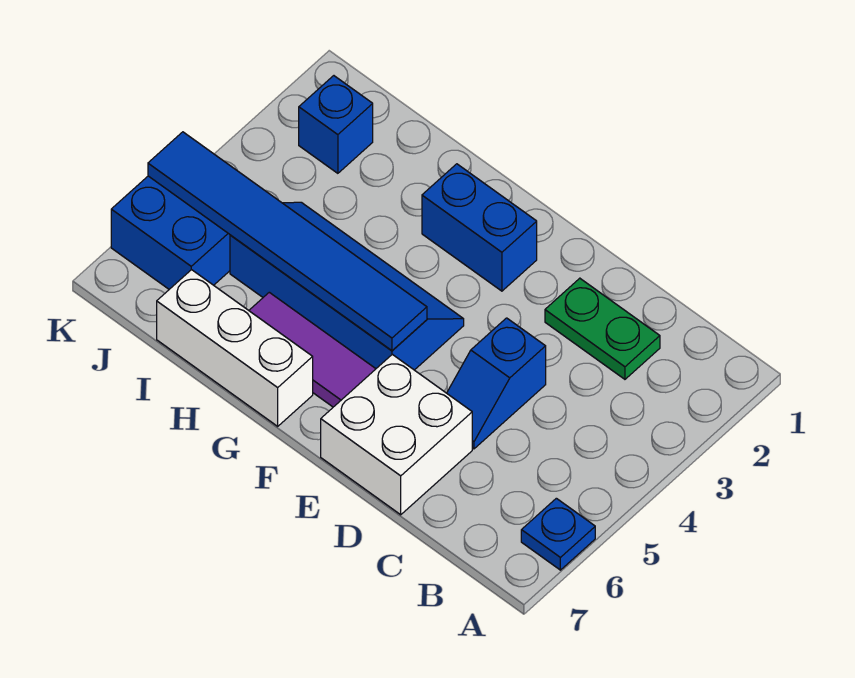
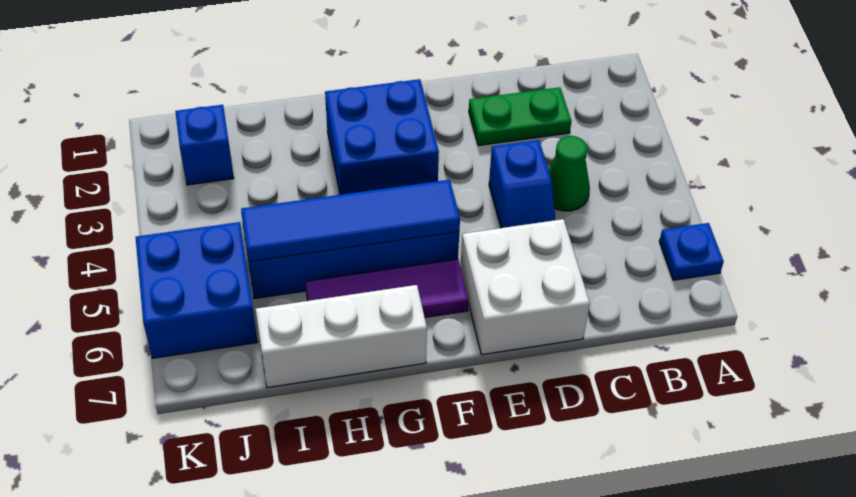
none -> green 1x1 cone [548,136,590,211]
blue 1x2 brick [422,164,537,291] -> blue 2x2 brick [325,79,439,195]
blue 1x6 tile [148,132,427,351] -> blue 1x4 tile [241,180,460,262]

